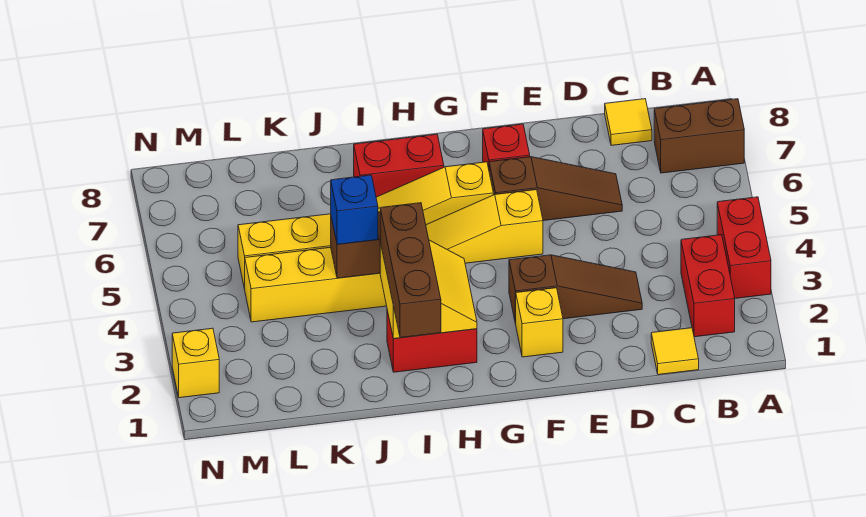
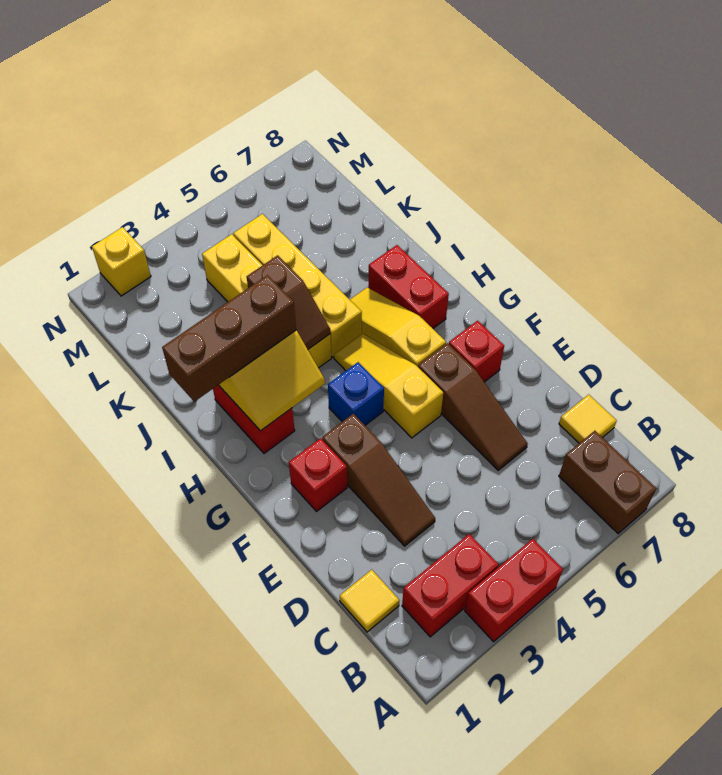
yellow 1x1 brick [516,288,563,357] -> red 1x1 brick [289,438,347,511]
blue 1x1 brick [331,175,378,244] -> blue 1x1 brick moved to [328,362,384,425]

